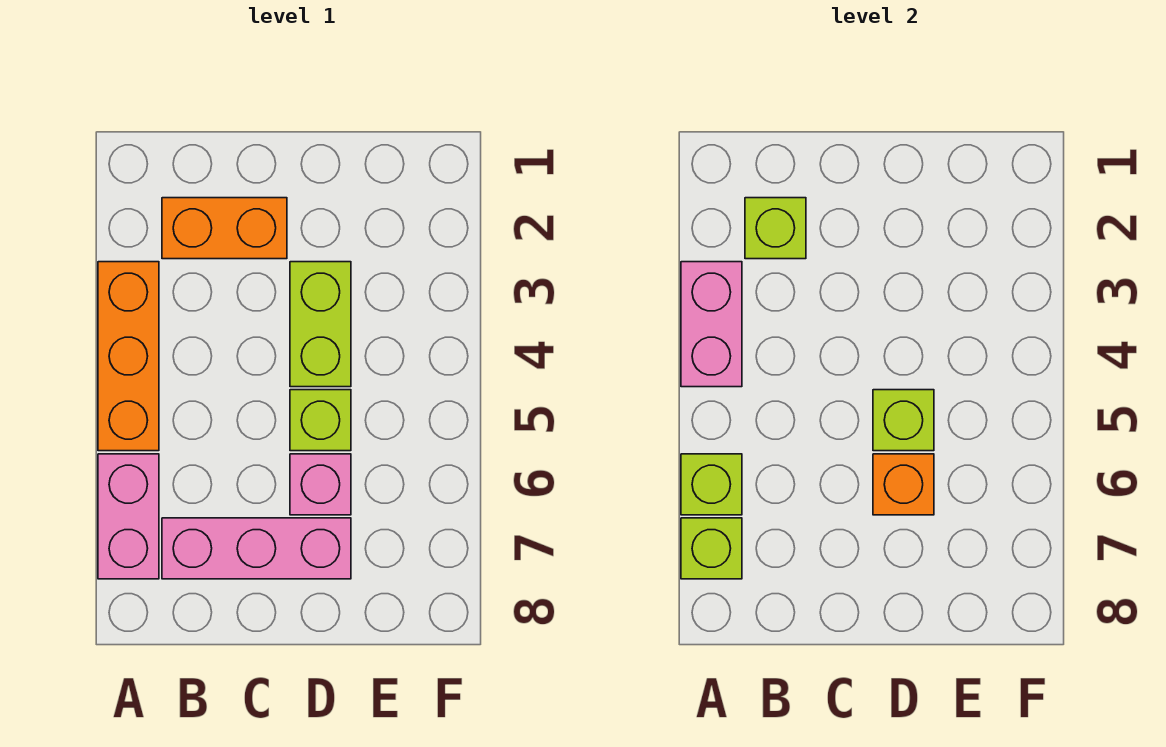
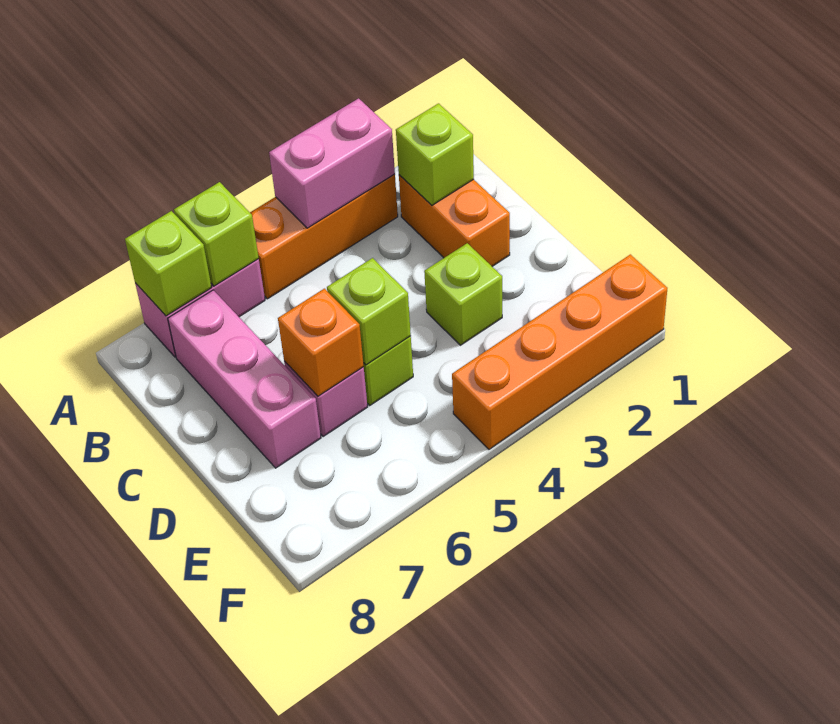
lime 1x2 brick [290,262,351,387] -> lime 1x1 brick [424,243,502,345]
none -> orange 1x4 brick [452,254,667,449]

